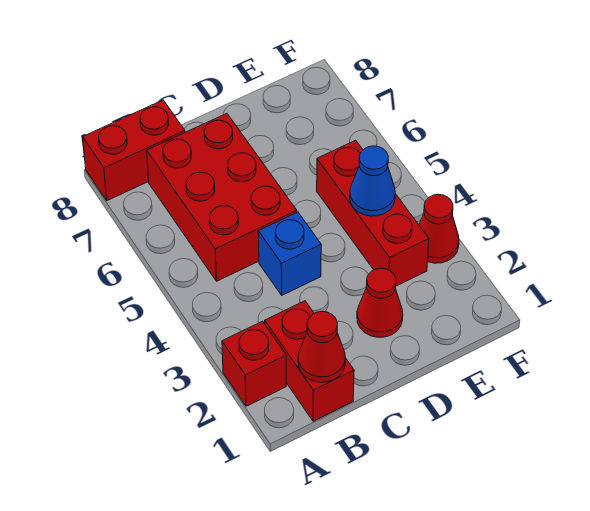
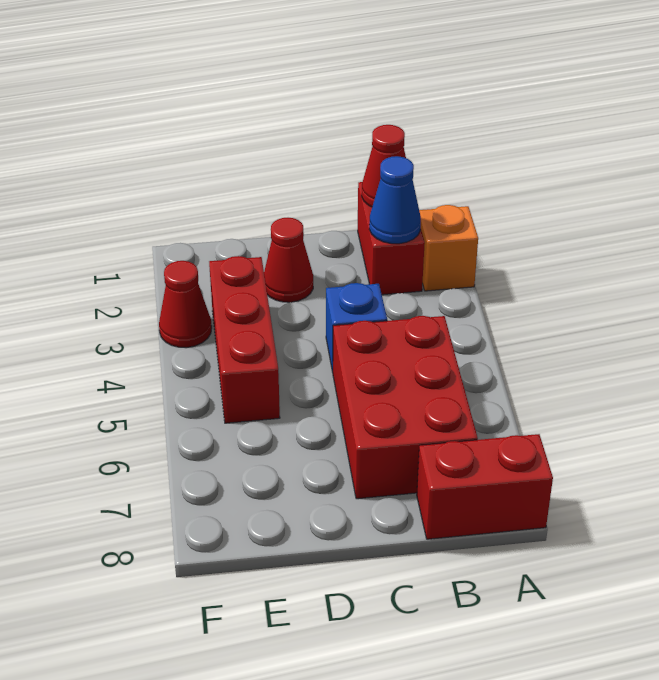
red 1x1 brick [222,321,286,406] -> orange 1x1 brick [419,205,478,291]
blue 1x1 cone [350,146,395,216] -> blue 1x1 cone moved to [369,156,421,244]

